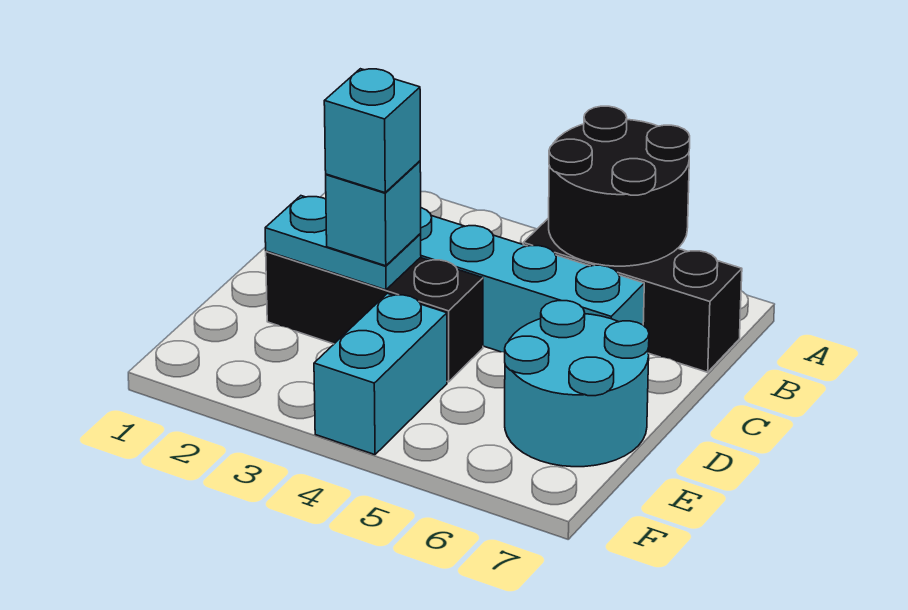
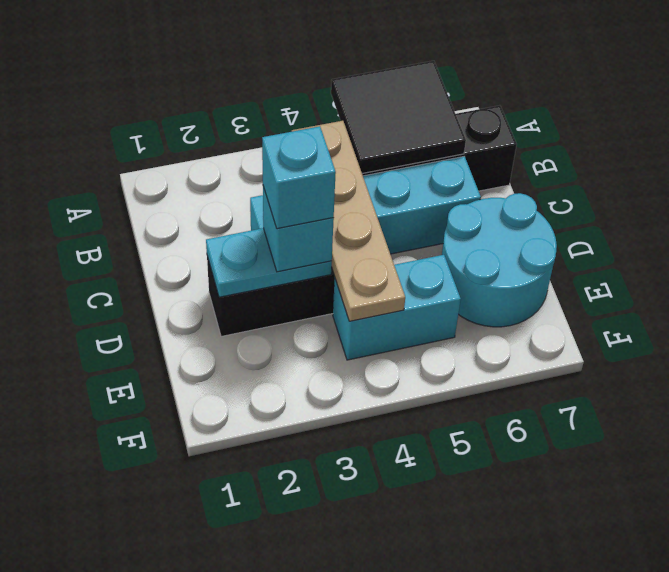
black 2x2 round brick [549,106,690,266] -> black 2x2 tile [331,61,466,173]
none -> tan 1x4 plate [292,121,405,321]
cyan 1x2 brick [314,294,447,455] -> cyan 1x2 brick turned to [333,255,461,360]

